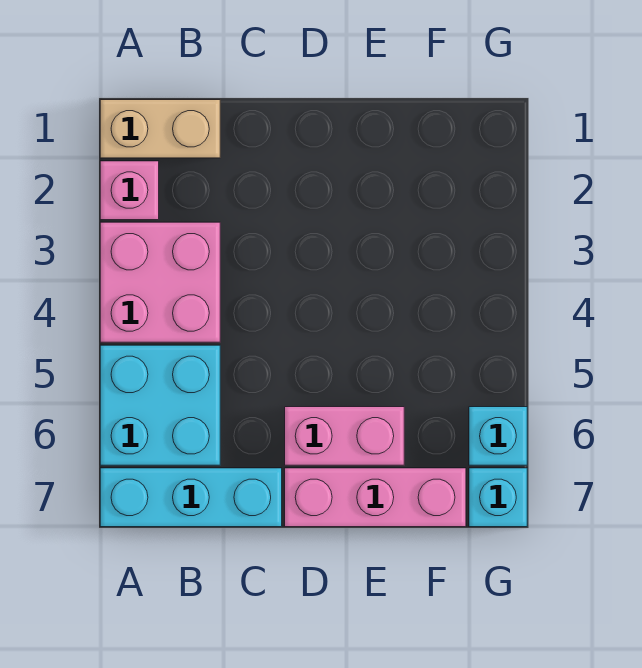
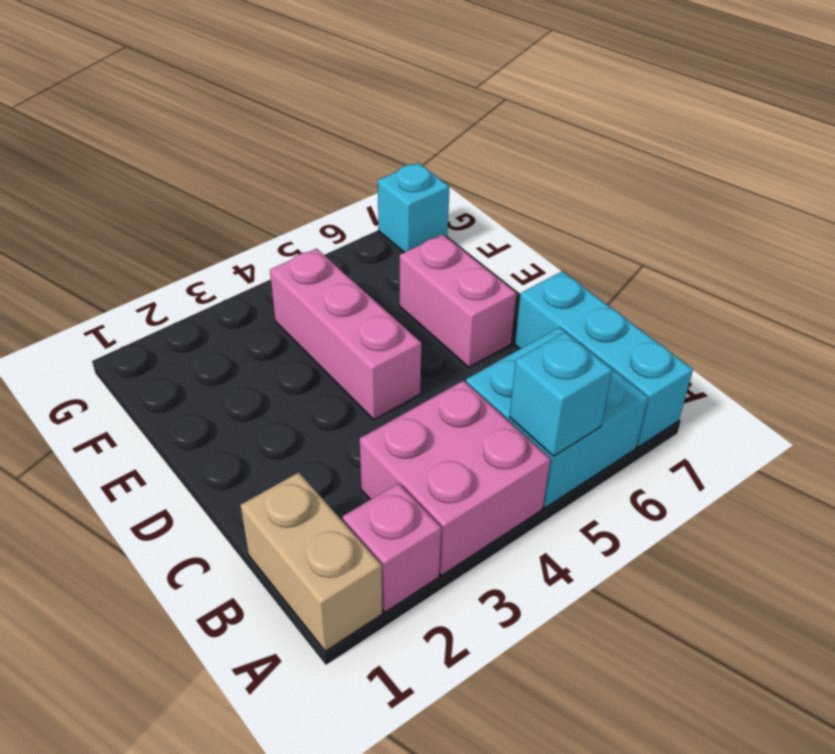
pink 1x3 brick [285,468,466,527] -> pink 1x3 brick moved to [270,249,421,420]
cyan 1x1 brick [469,407,527,465] -> cyan 1x1 brick moved to [509,332,613,456]

